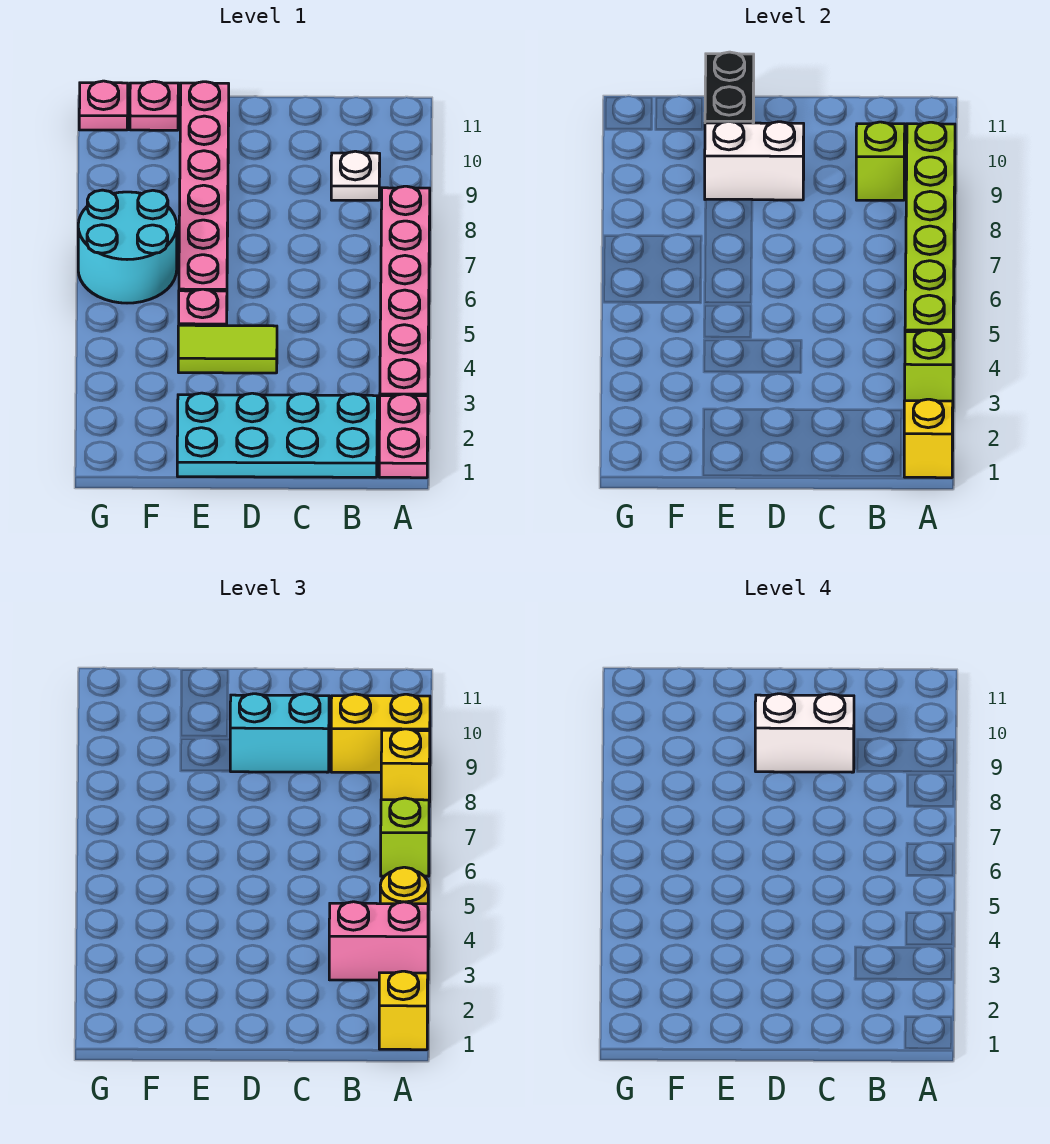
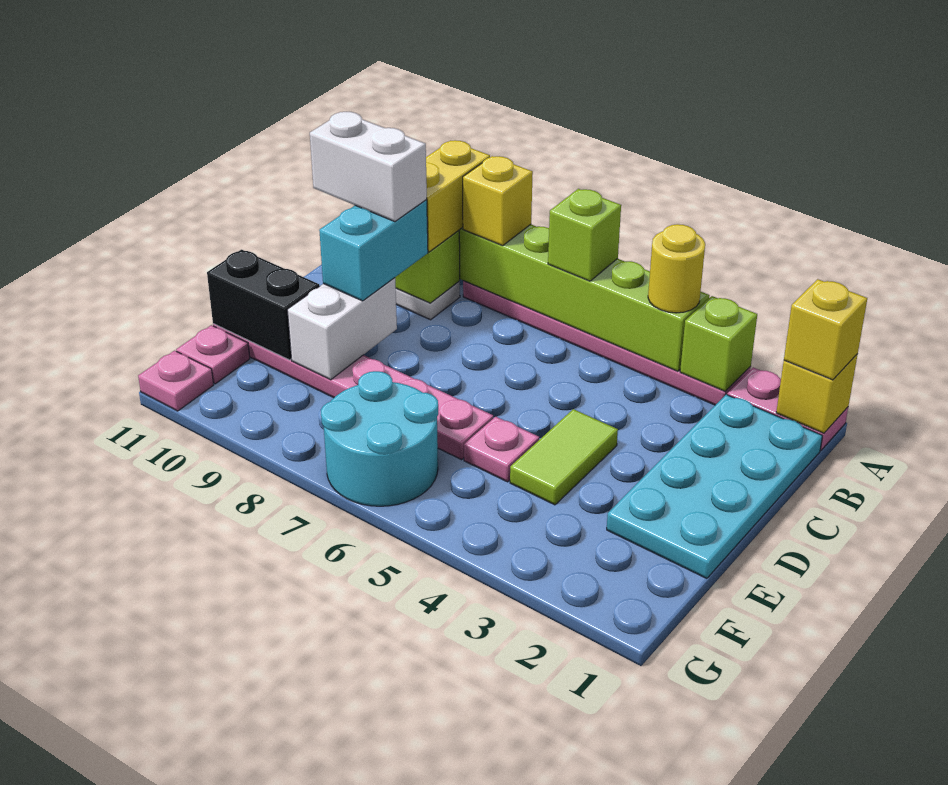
pink 1x2 brick [329,902,428,980] -> none
white 1x2 brick [755,694,854,772] -> white 1x2 brick turned to [310,112,427,222]

